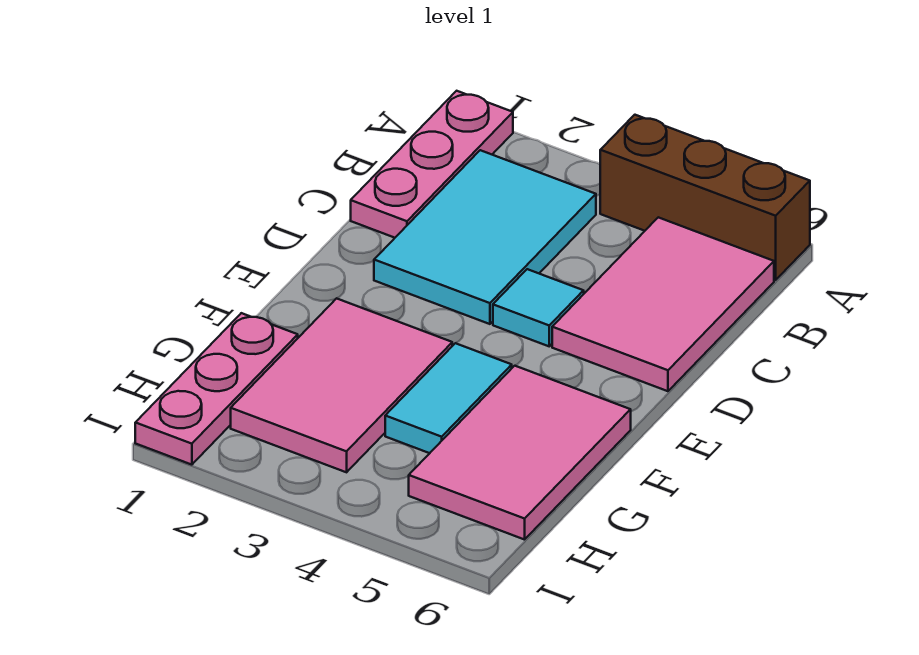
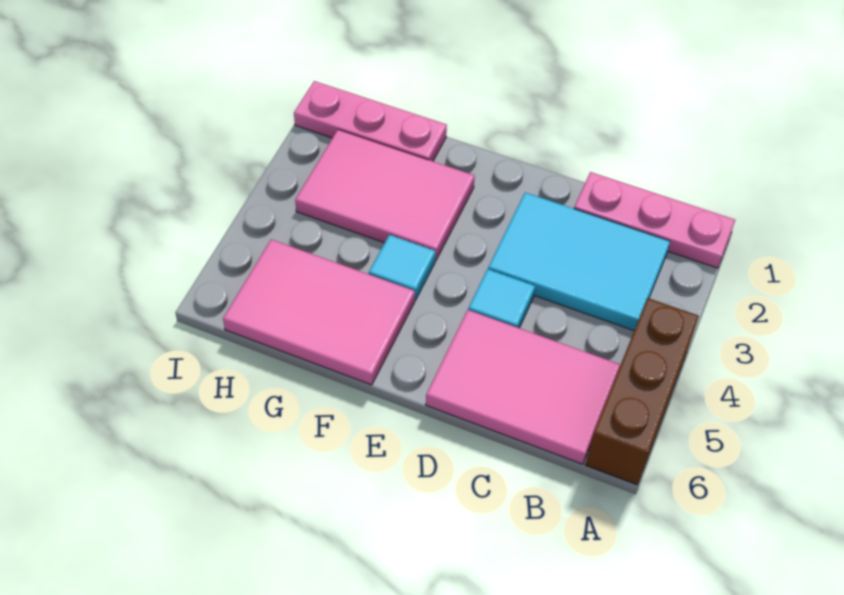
cyan 1x2 tile [385,343,512,453] -> cyan 1x1 tile [369,235,436,300]

